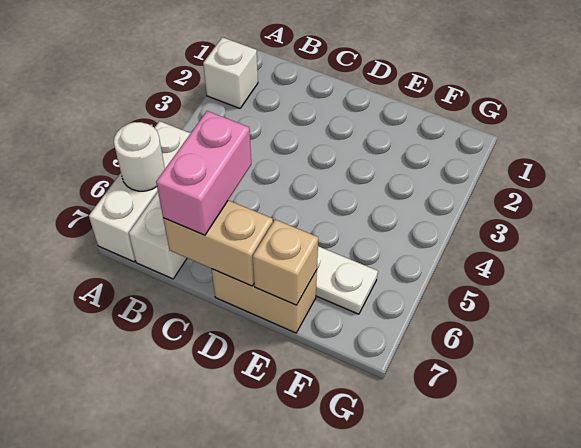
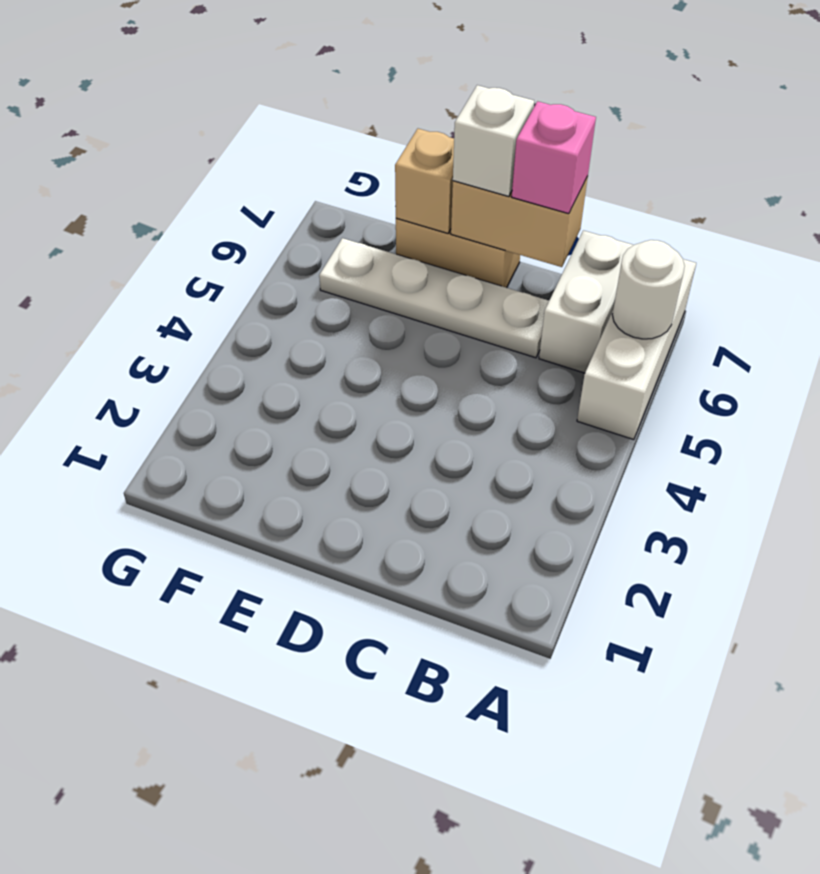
white 1x1 brick [203,37,258,108] -> white 1x1 brick moved to [453,85,534,196]
pink 1x2 brick [156,111,251,235] -> pink 1x1 brick [512,101,596,214]

